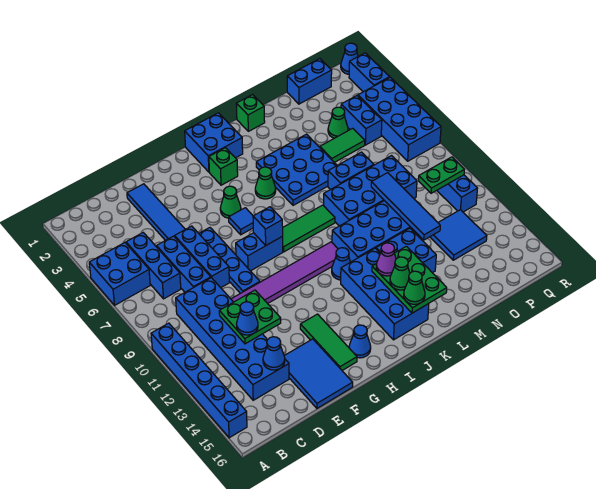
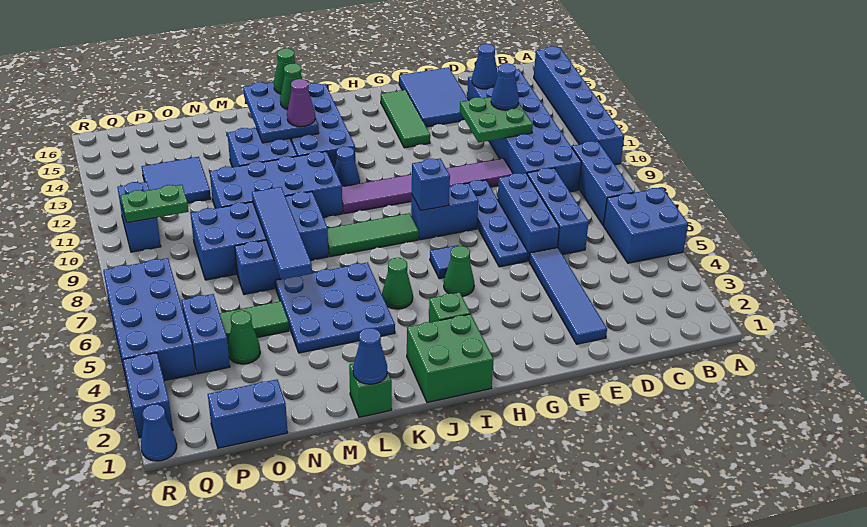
blue 1x3 brick [126,233,181,299] -> blue 1x3 brick moved to [572,141,634,226]
blue 1x1 cone [349,325,371,358] -> blue 1x1 cone moved to [353,328,387,384]
blue 2x2 brick [185,113,243,172] -> green 2x2 brick [407,314,494,403]
green 2x3 plate [372,246,447,313] -> blue 2x3 plate [243,82,319,143]
blue 1x4 tile [371,173,440,240] -> blue 1x4 tile moved to [252,187,312,280]

